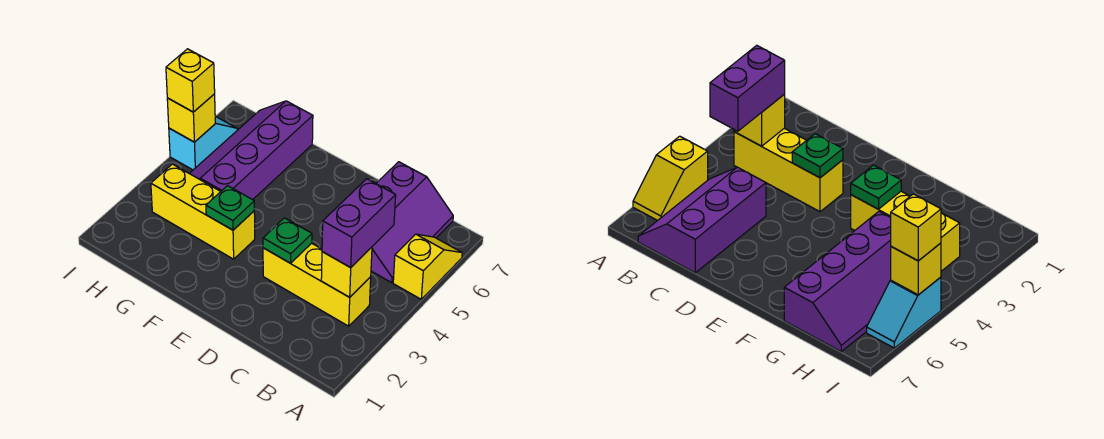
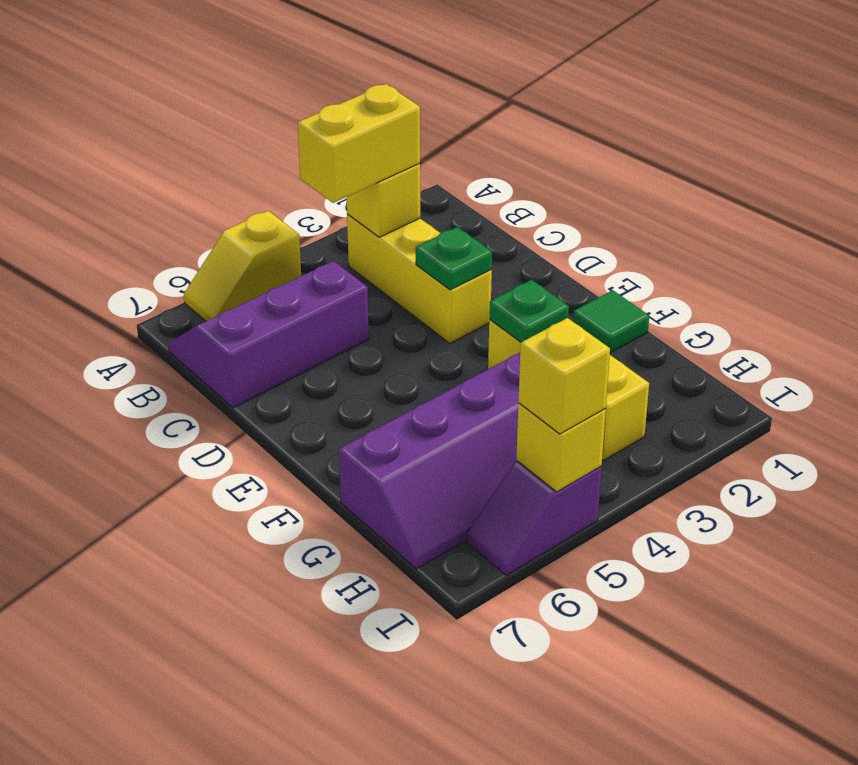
purple 1x2 brick [322,179,396,267] -> yellow 1x2 brick [298,84,420,203]
none -> green 1x1 tile [573,290,649,353]
cyan 1x2 slope [169,116,237,170] -> purple 1x2 slope [467,461,602,575]

